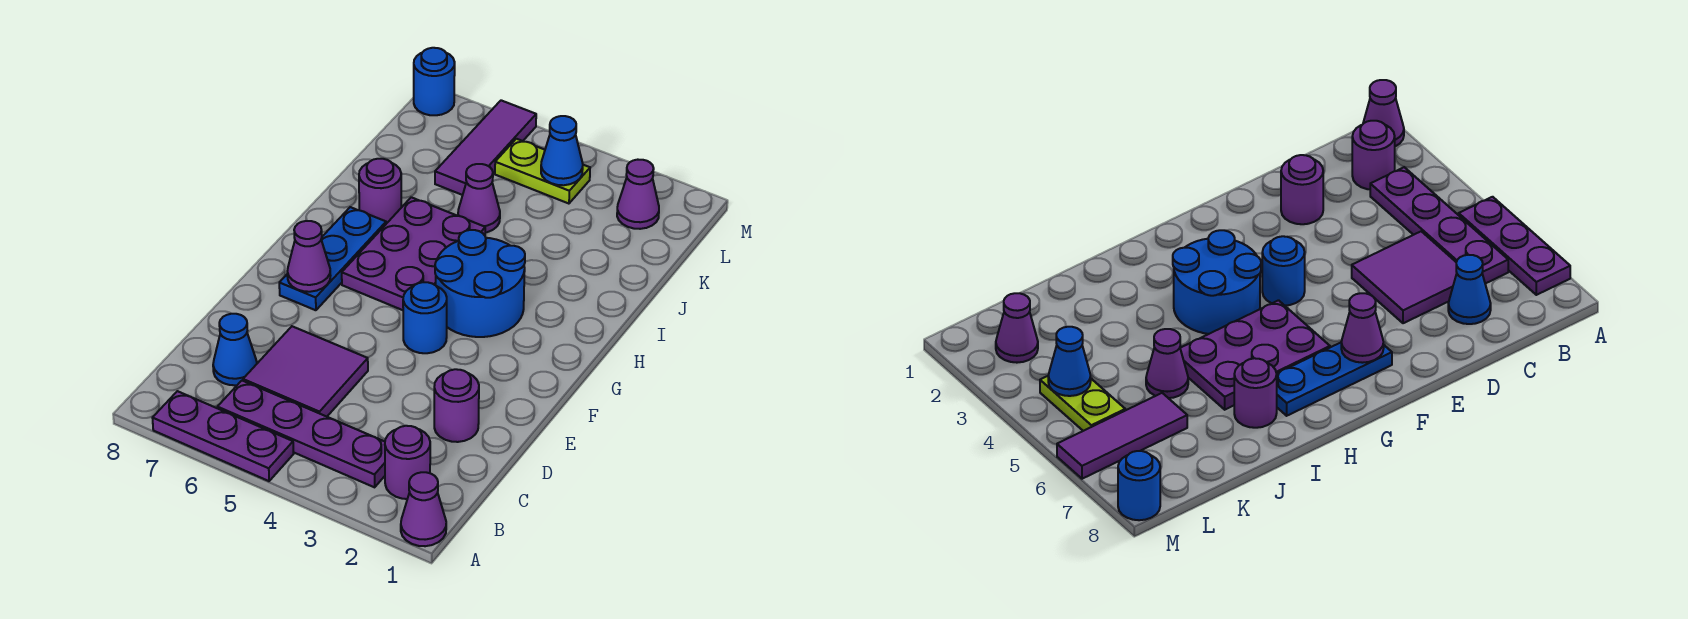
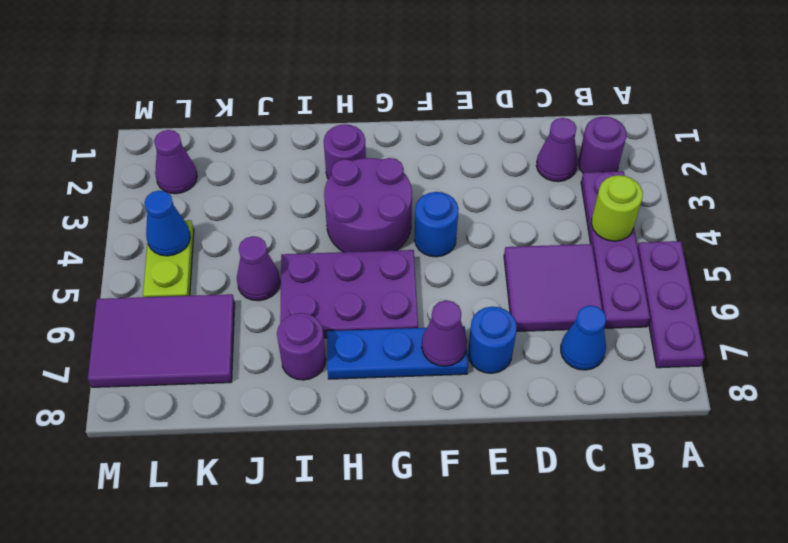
purple 1x1 cone [401,472,446,546] -> purple 1x1 cone moved to [536,118,577,182]
none -> lime 1x1 round brick [592,175,643,241]
purple 1x1 round brick [434,369,479,442] -> purple 1x1 round brick moved to [324,124,366,179]
blue 2x2 round brick [435,230,525,337] -> purple 2x2 round brick [324,158,412,252]
purple 1x3 tile [435,100,536,195] -> purple 2x3 tile [88,294,235,387]
blue 1x1 round brick [414,48,455,115] -> blue 1x1 round brick moved to [468,307,517,373]

